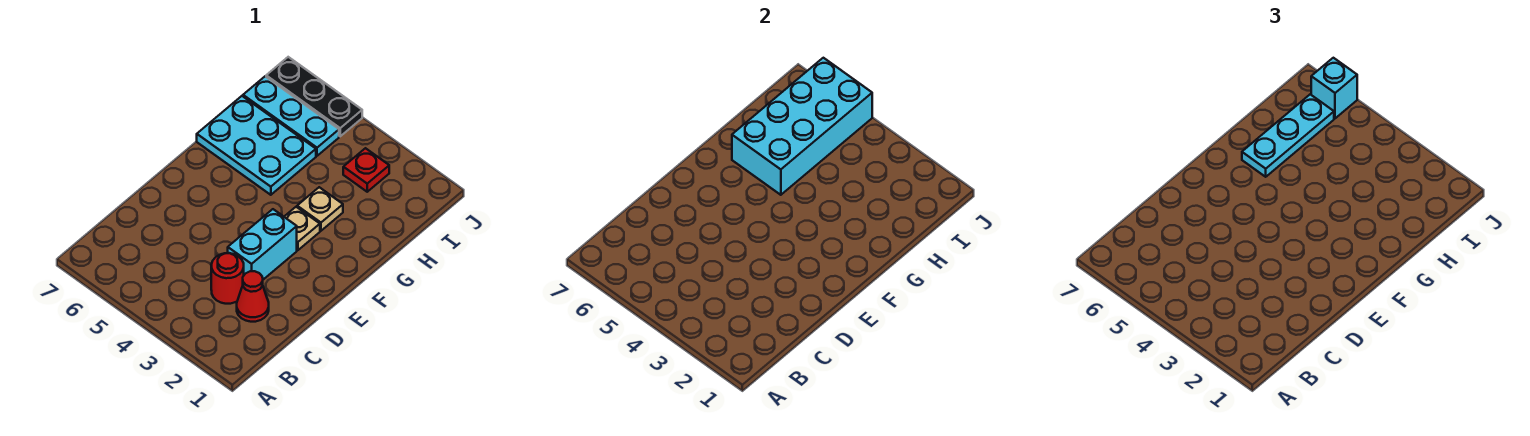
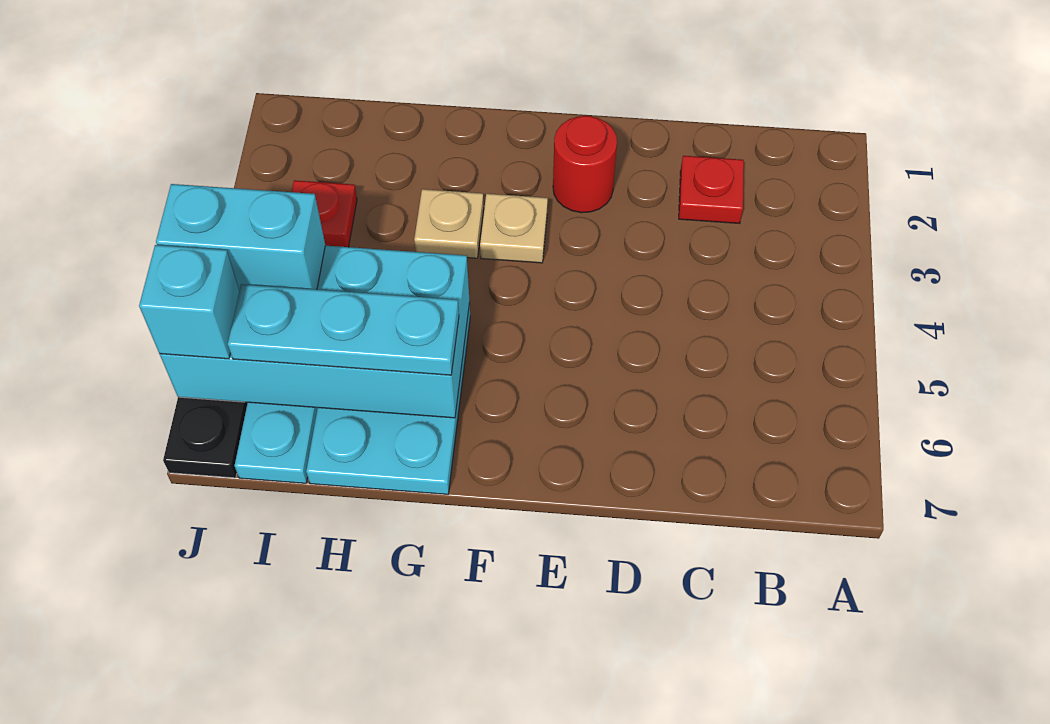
red 1x1 cone [237,271,269,322] -> red 1x1 plate [679,156,744,224]
red 1x1 round brick [211,253,244,304] -> red 1x1 round brick moved to [553,116,617,213]
cyan 1x2 brick [228,209,297,280] -> cyan 1x2 brick moved to [156,184,325,290]

